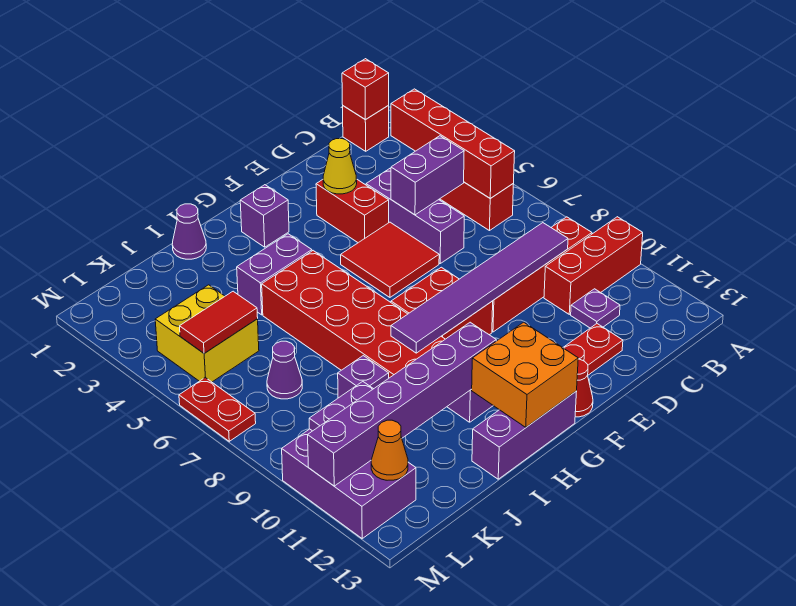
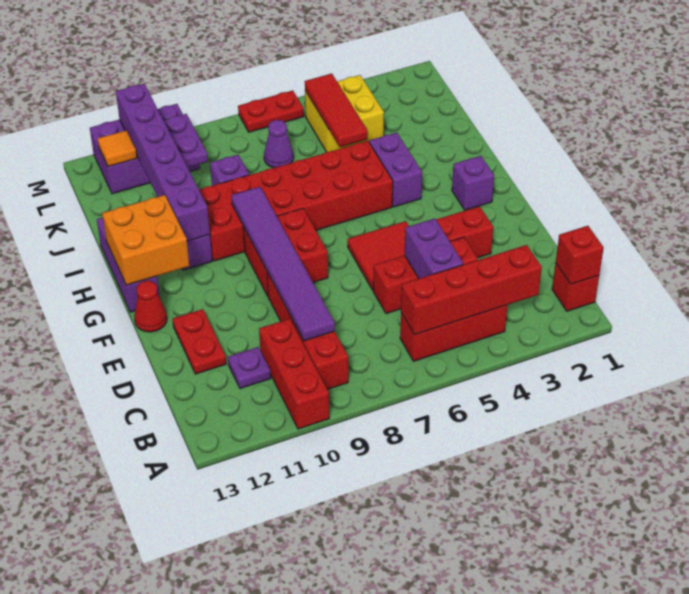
purple 1x3 brick [366,169,464,263] -> red 1x3 brick [373,237,478,314]
yellow 1x1 cone [323,139,357,194] -> none
purple 1x1 cone [172,204,206,259] -> none
red 1x2 tile [180,291,258,353] -> red 1x3 tile [305,74,368,147]
orange 1x1 cone [371,420,408,480] -> orange 1x1 tile [98,130,137,167]

